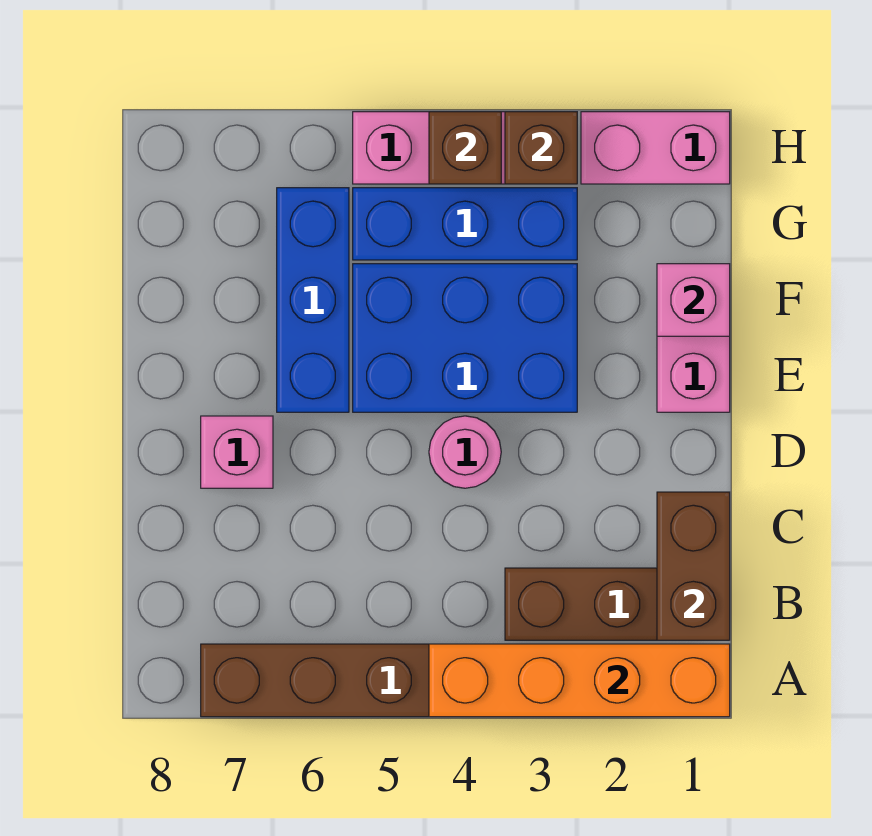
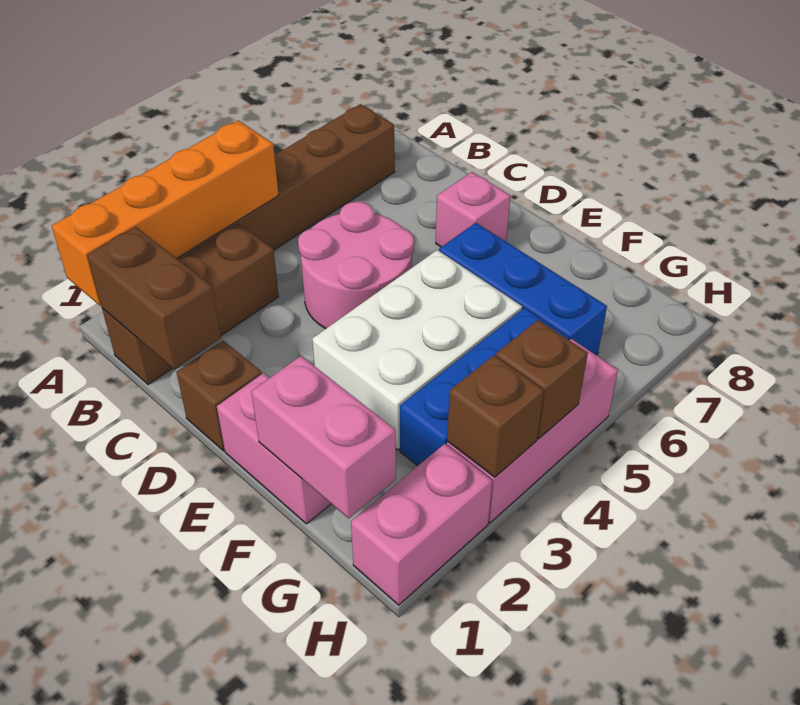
none -> brown 1x1 brick [177,341,262,451]
pink 1x1 round brick [429,416,501,488] -> pink 2x2 round brick [298,202,414,329]
blue 2x3 brick [353,264,577,412] -> white 2x3 brick [312,250,522,450]
pink 1x1 brick [657,264,730,336] -> pink 1x2 brick [251,356,396,518]

